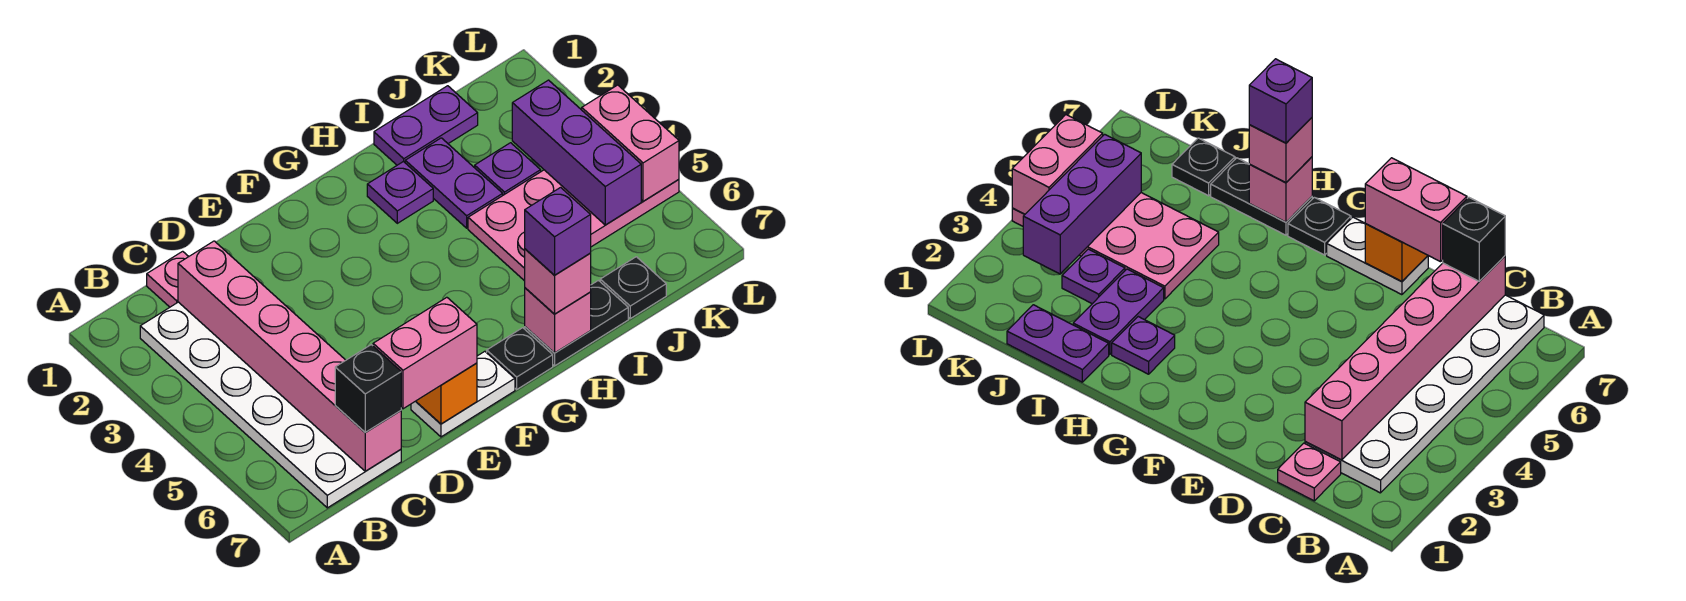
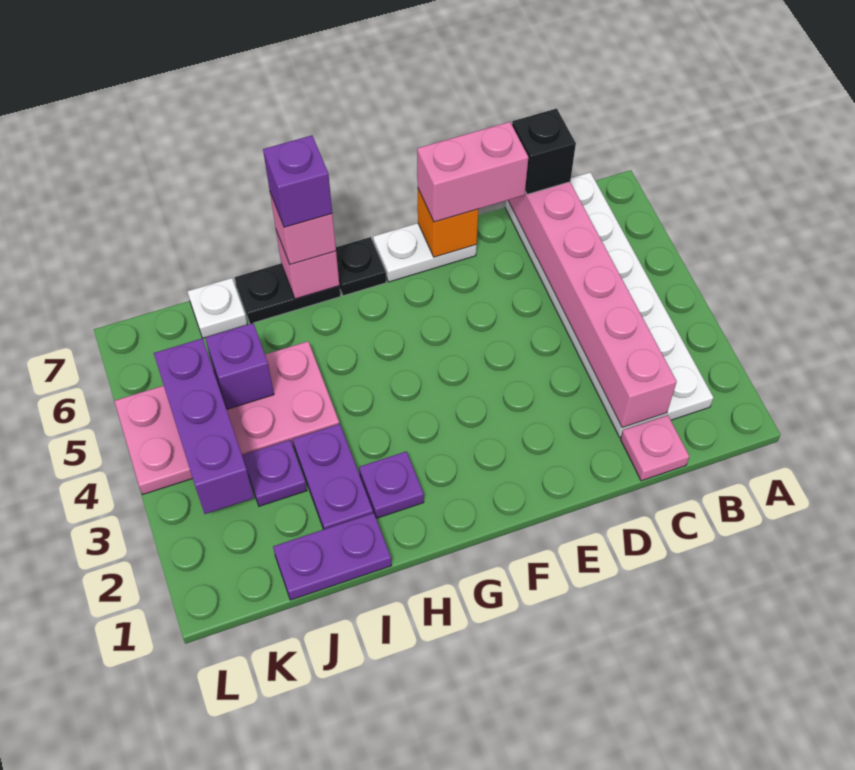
none -> purple 1x1 brick [205,323,274,409]
black 1x1 plate [600,257,666,318] -> white 1x1 plate [187,278,247,338]
pink 1x2 brick [582,85,679,201] -> none

